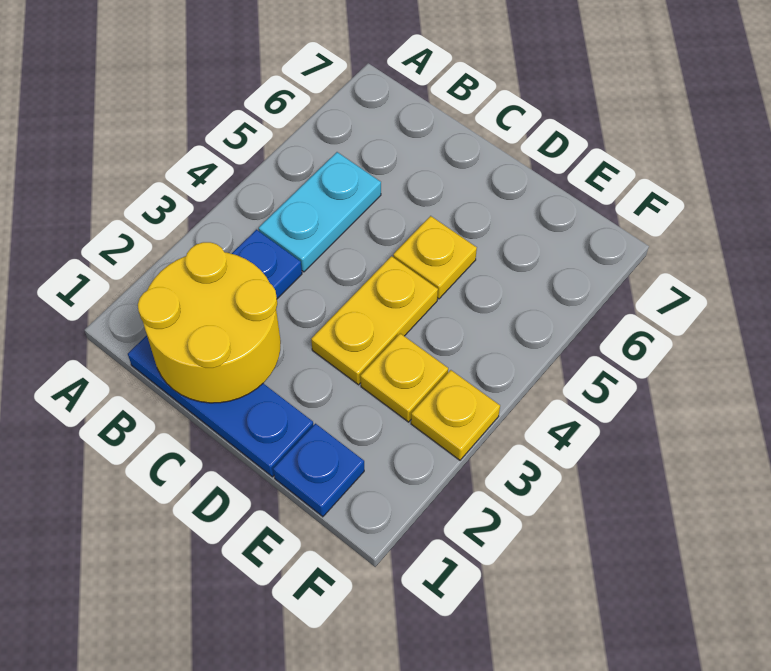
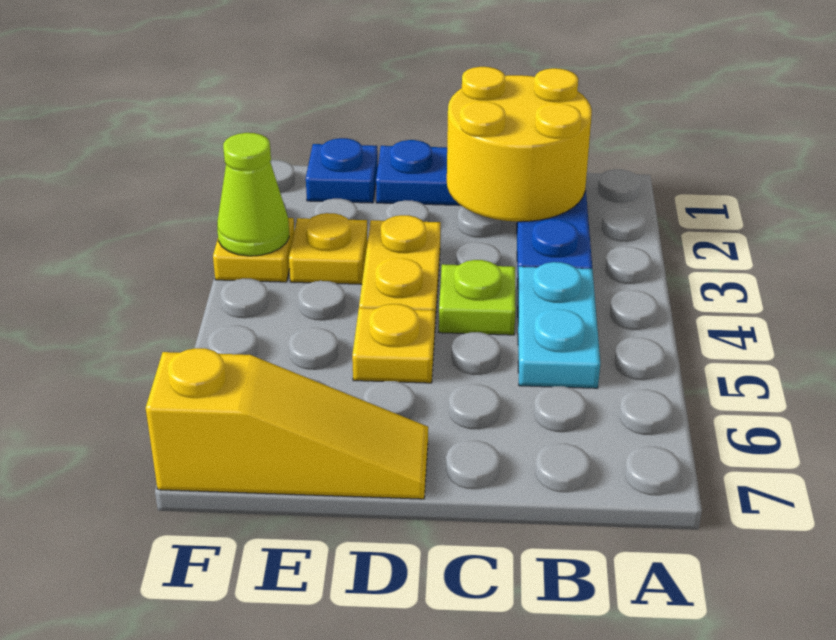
none -> lime 1x1 plate [439,260,516,335]
none -> yellow 1x3 slope [146,348,428,499]
none -> lime 1x1 cone [217,133,289,256]

